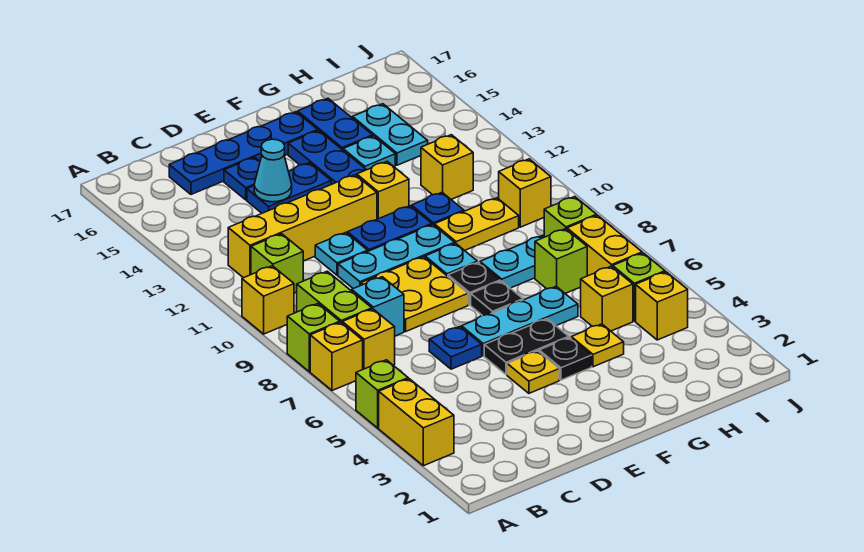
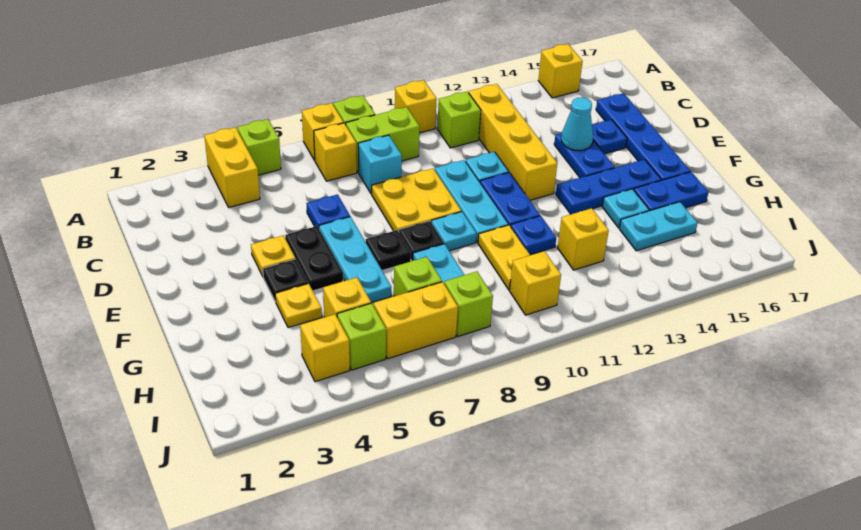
yellow 1x2 brick [379,379,454,466] -> yellow 1x2 brick turned to [204,127,260,207]
yellow 1x1 brick [357,161,409,219] -> yellow 1x1 brick moved to [538,44,583,98]

